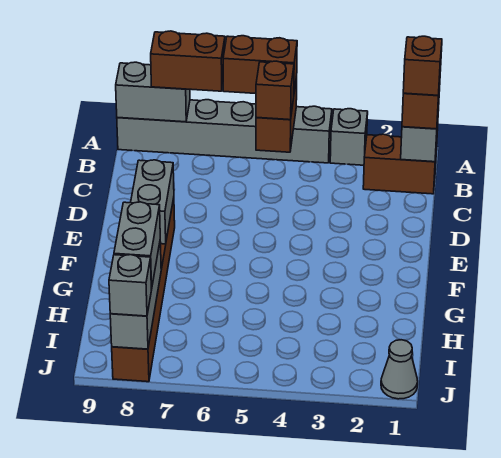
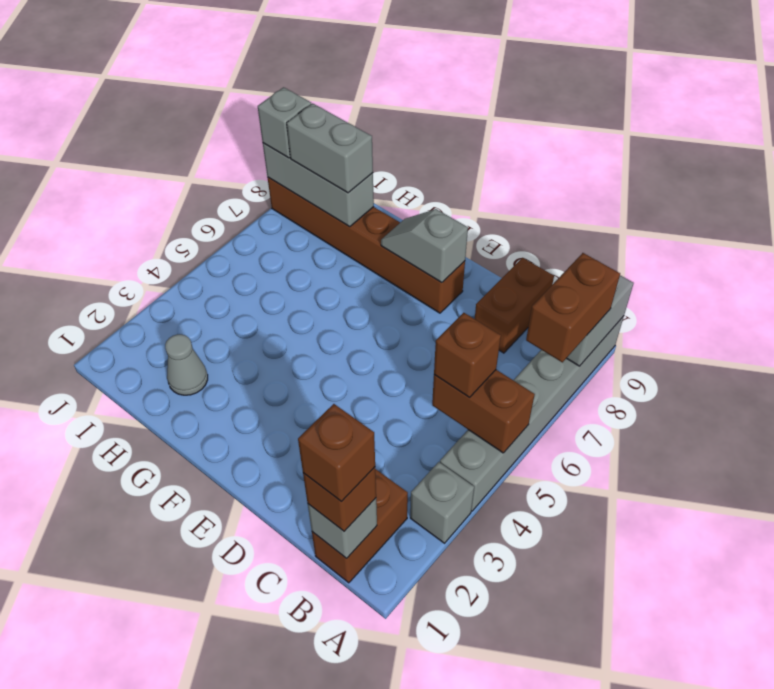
brown 1x2 brick [223,36,297,94] -> brown 1x2 brick moved to [475,258,554,353]
grey 1x2 brick [131,160,174,244] -> grey 1x2 slope [381,209,468,283]
grey 1x1 cone [381,340,418,399] -> grey 1x1 cone moved to [165,334,208,395]

